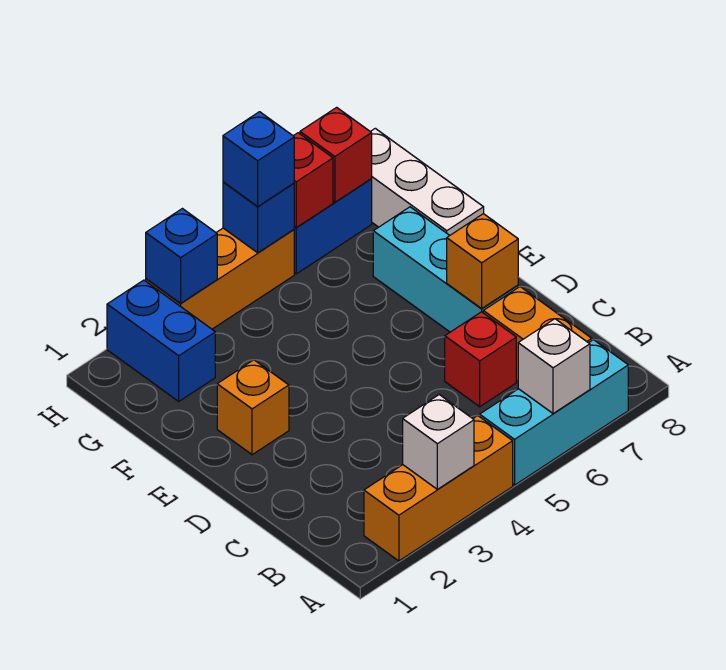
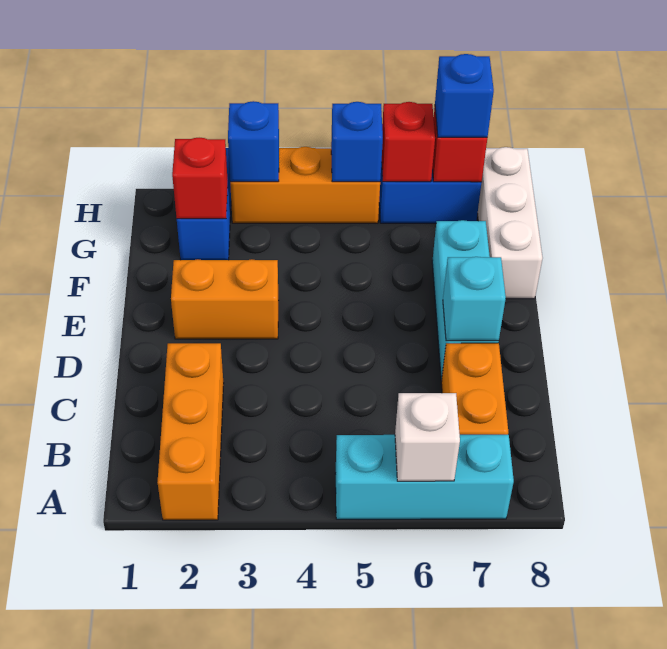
orange 1x3 brick [364,416,513,561] -> orange 1x3 brick turned to [158,343,224,520]
white 1x1 brick [403,395,474,489] -> none
red 1x1 brick [445,312,516,407] -> red 1x1 brick moved to [172,138,228,219]
orange 1x1 brick [447,214,518,308] -> cyan 1x1 brick [443,257,506,341]
orange 1x1 brick [217,360,289,455] -> orange 1x2 brick [171,259,278,339]
blue 1x1 brick [223,112,294,207] -> blue 1x1 brick moved to [435,54,494,137]

